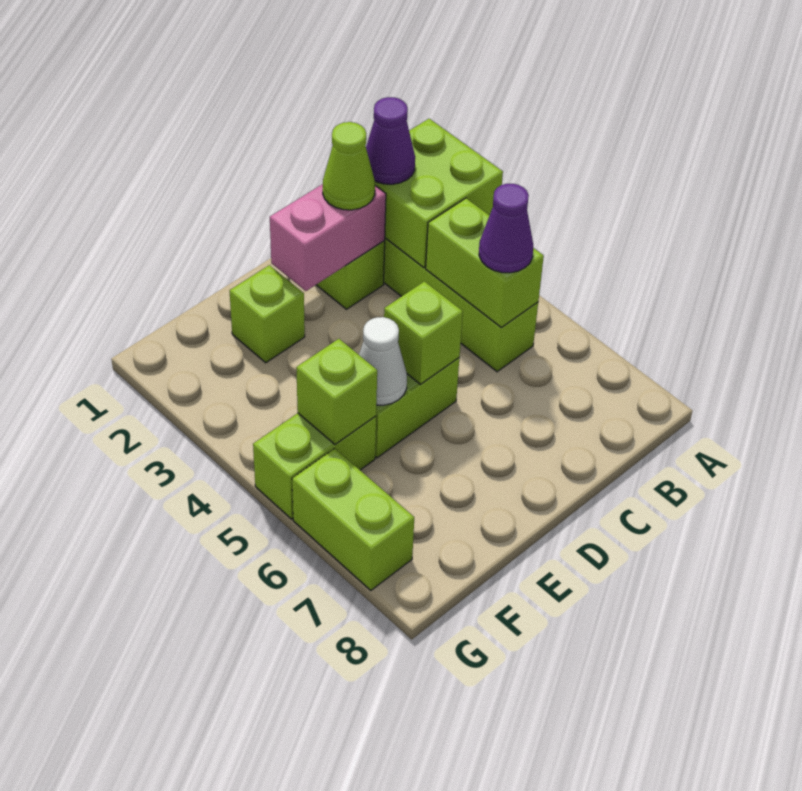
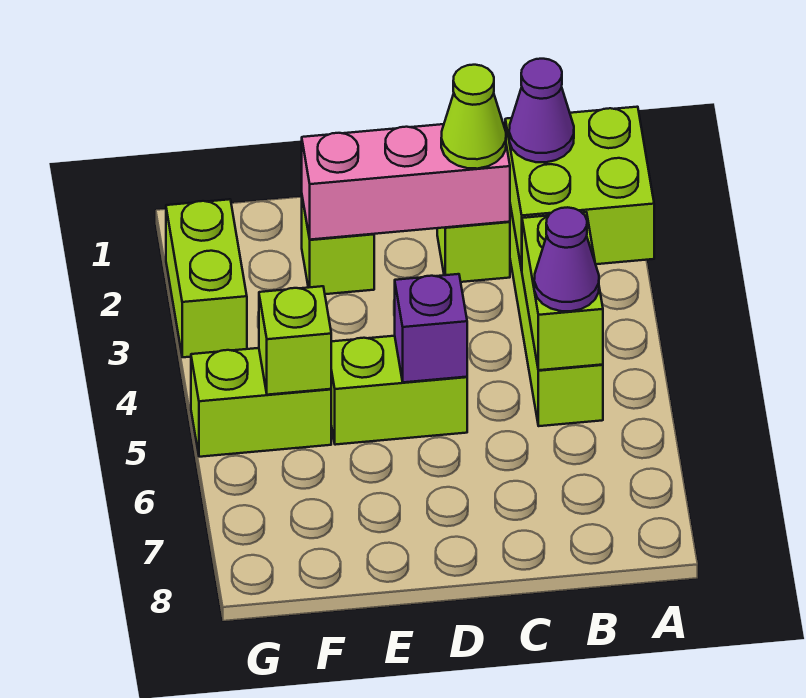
pink 1x2 brick [270,184,386,291] -> pink 1x3 brick [302,124,510,240]
lime 1x1 brick [384,281,463,384] -> purple 1x1 brick [395,274,467,382]
white 1x1 cone [359,317,407,405] -> none
lime 1x2 brick [292,448,414,591] -> lime 1x2 brick moved to [166,199,247,357]

